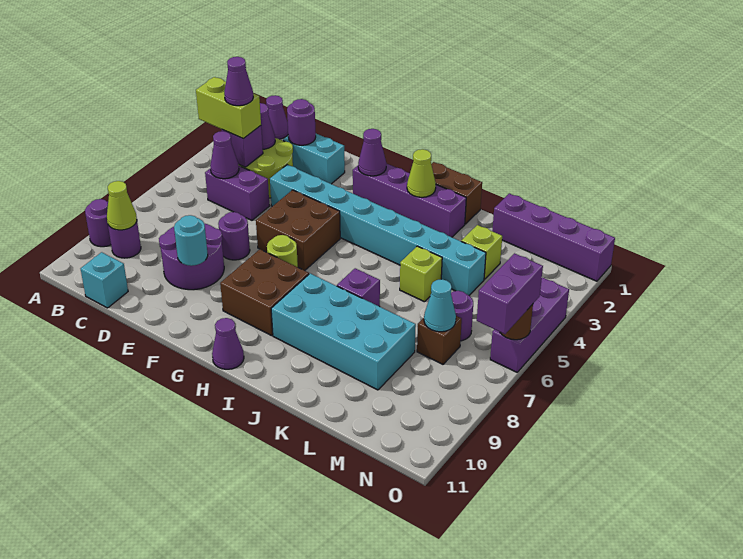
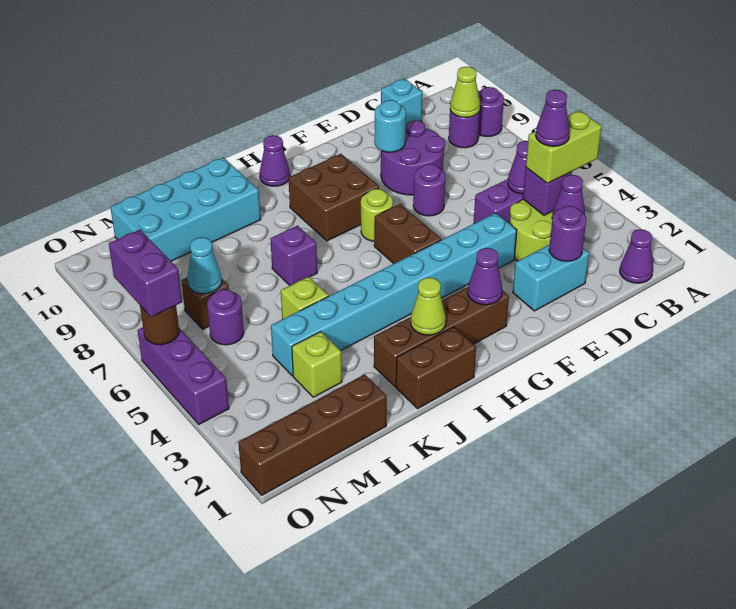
brown 2x2 brick [256,190,340,271] -> brown 1x2 brick [374,204,441,264]
purple 1x4 brick [353,163,466,237] -> brown 1x4 brick [374,287,509,387]
cyan 2x4 brick [271,273,416,390] -> cyan 2x4 brick moved to [110,157,261,261]
purple 1x4 brick [492,194,615,281] -> brown 1x4 brick [238,374,387,495]

